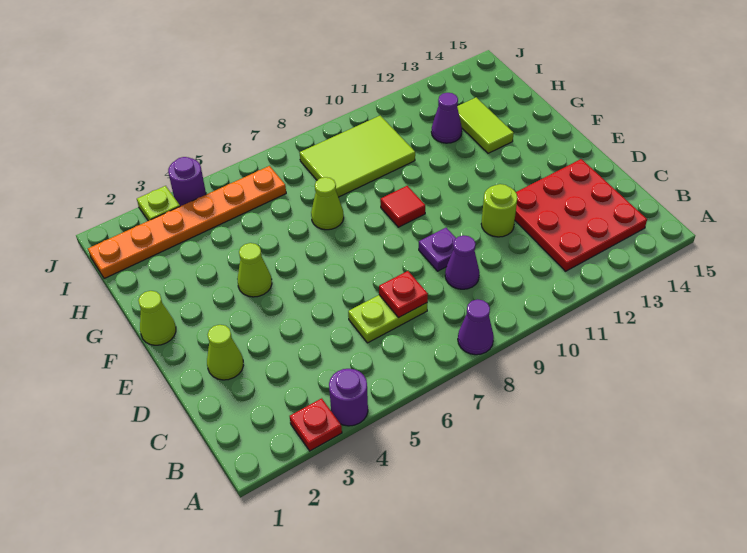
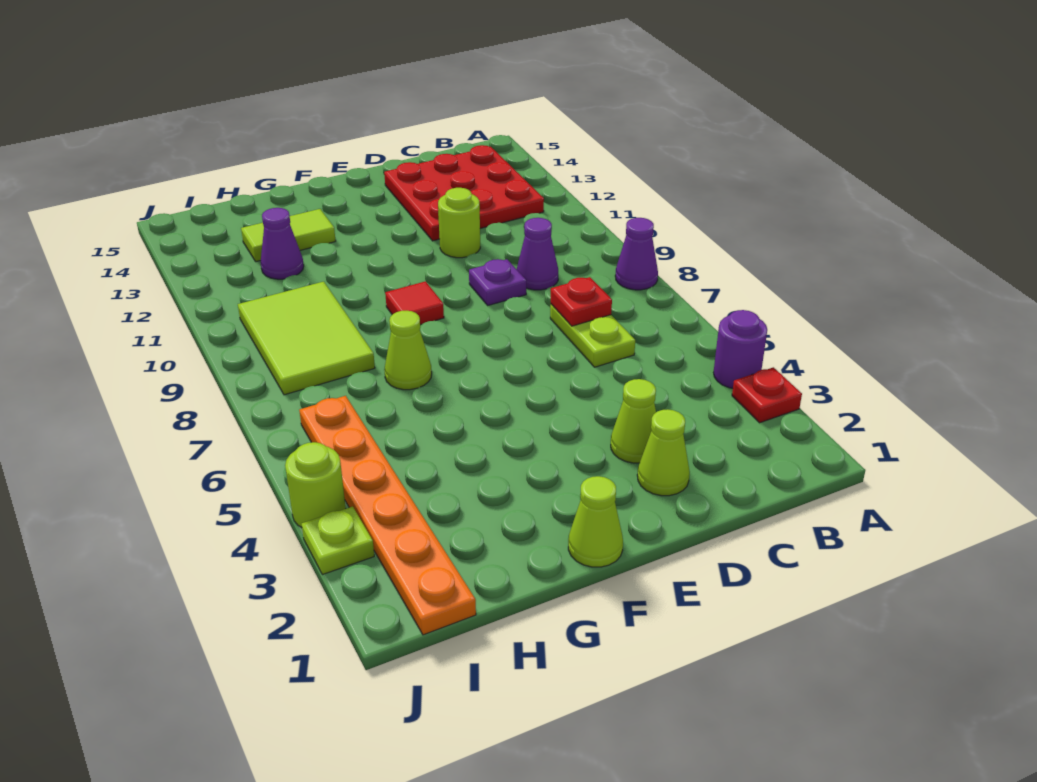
lime 1x1 cone [237,243,272,297] -> lime 1x1 cone moved to [611,379,656,463]
purple 1x1 round brick [168,157,206,206] -> lime 1x1 round brick [285,442,346,527]

